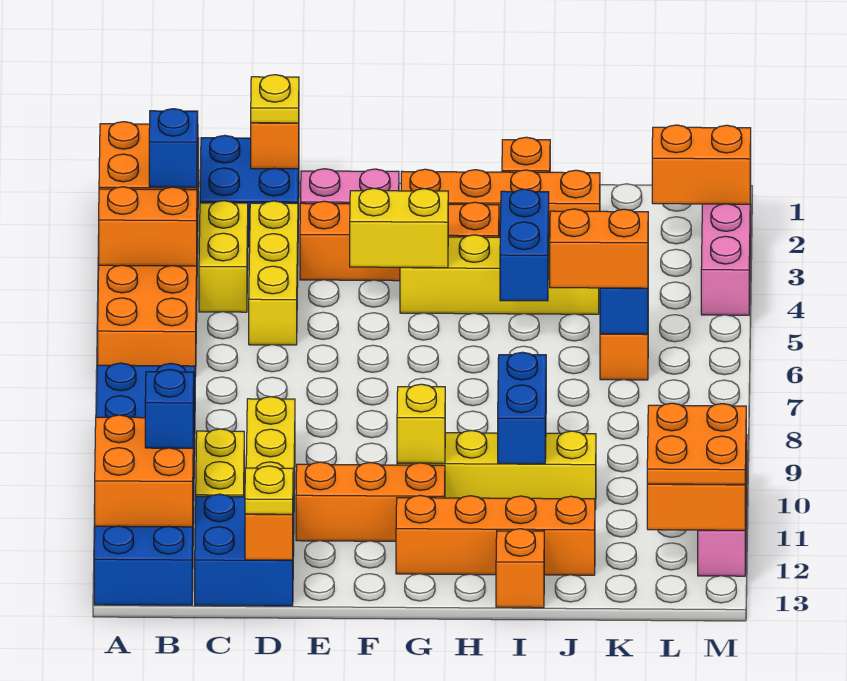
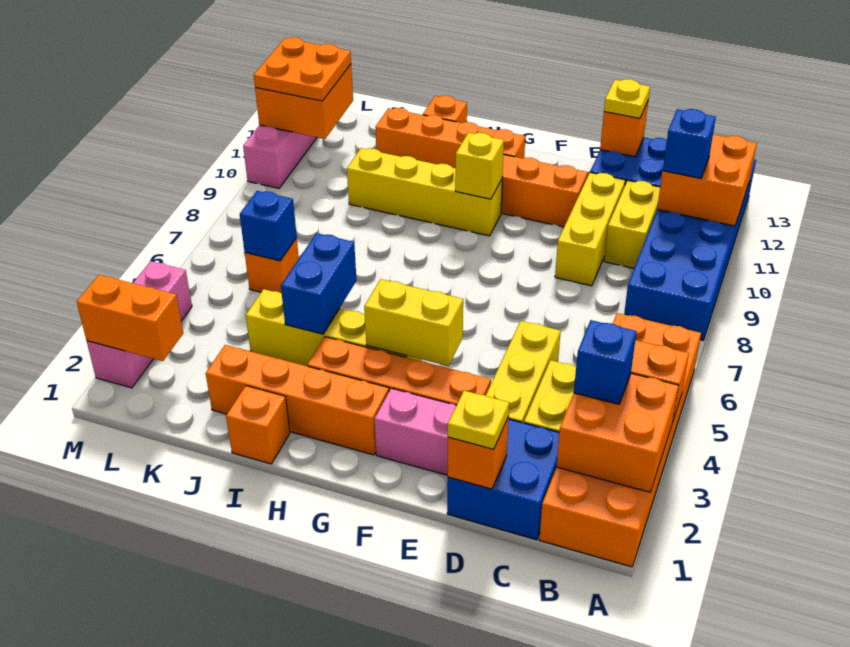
blue 1x2 brick [498,352,546,464] -> none
orange 1x2 brick [550,209,648,288] -> none

